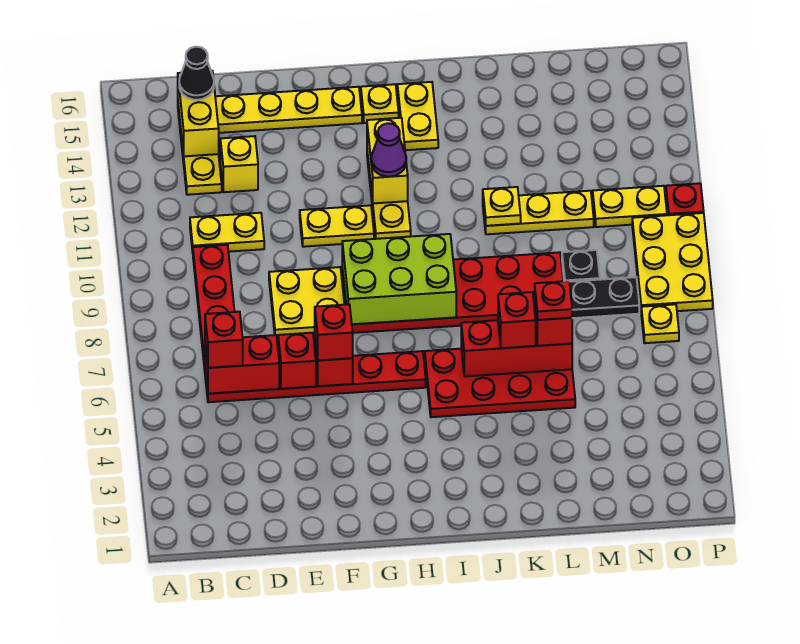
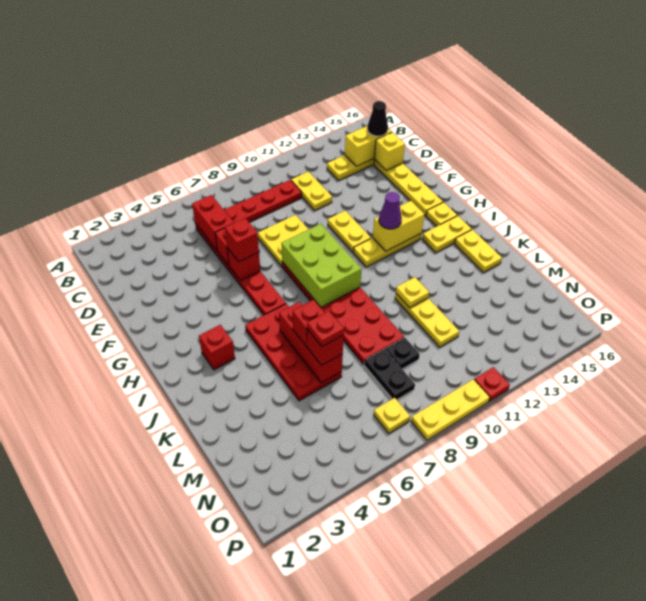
red 1x1 brick [205,312,243,368] -> red 1x1 brick moved to [199,325,235,370]
yellow 1x1 brick [220,136,258,192] -> yellow 1x1 brick moved to [374,132,405,171]
yellow 1x2 plate [593,186,667,227] -> yellow 1x2 plate moved to [455,230,502,272]
yellow 2x3 plate [632,213,713,311] -> yellow 1x3 plate [411,379,490,440]

